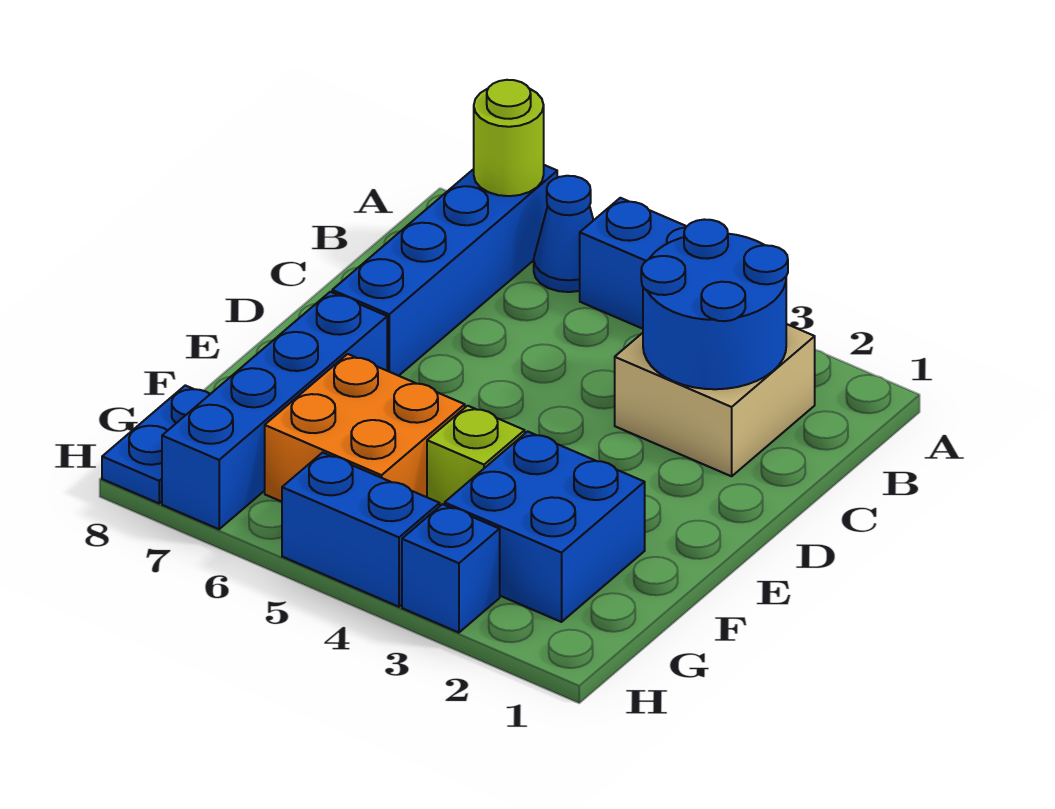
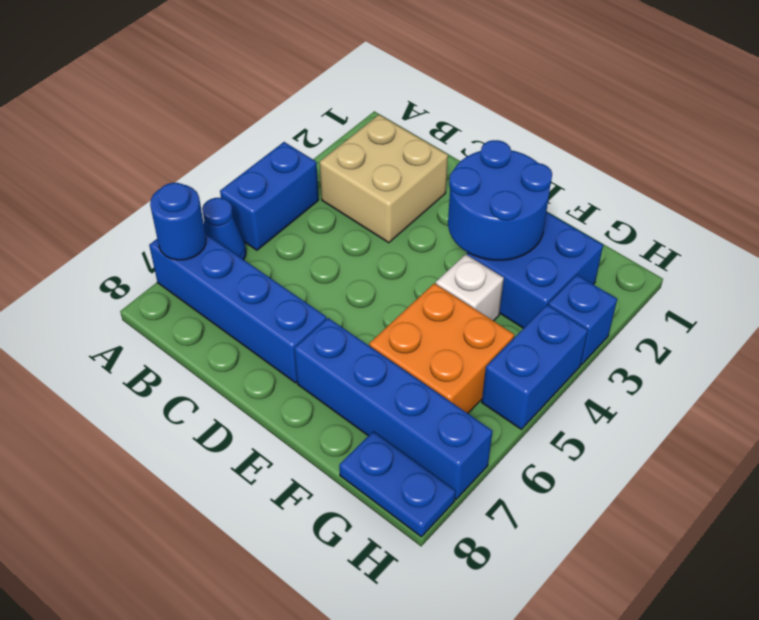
lime 1x1 round brick [474,80,544,196] -> blue 1x1 round brick [150,183,206,260]
blue 2x2 round brick [641,219,788,389] -> blue 2x2 round brick moved to [448,140,552,260]
lime 1x1 brick [427,406,525,506] -> white 1x1 brick [436,254,504,321]

